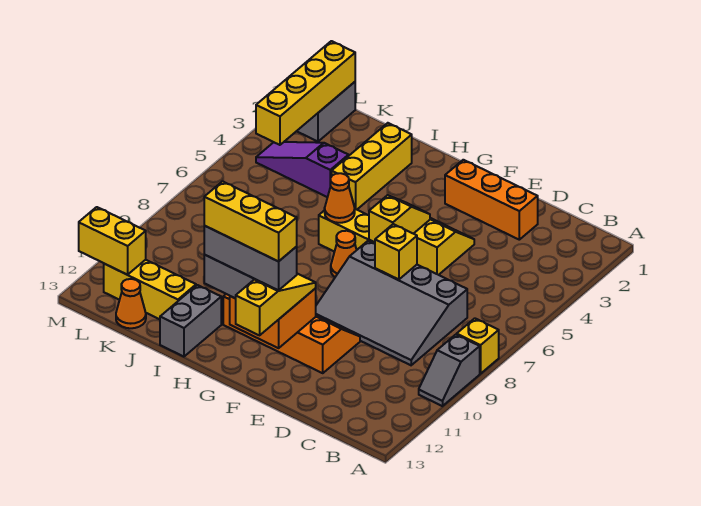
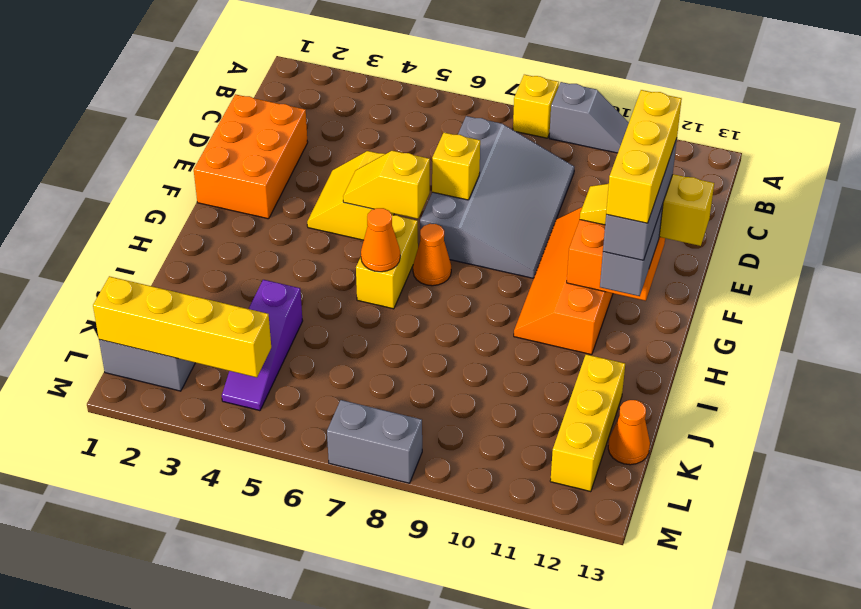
orange 1x3 brick [445,160,538,240] -> orange 2x3 brick [194,94,308,219]
yellow 1x3 brick [332,123,412,210] -> none
grey 1x2 brick [160,285,221,357] -> grey 1x2 brick moved to [327,400,422,483]
yellow 1x2 brick [79,207,146,275] -> none

